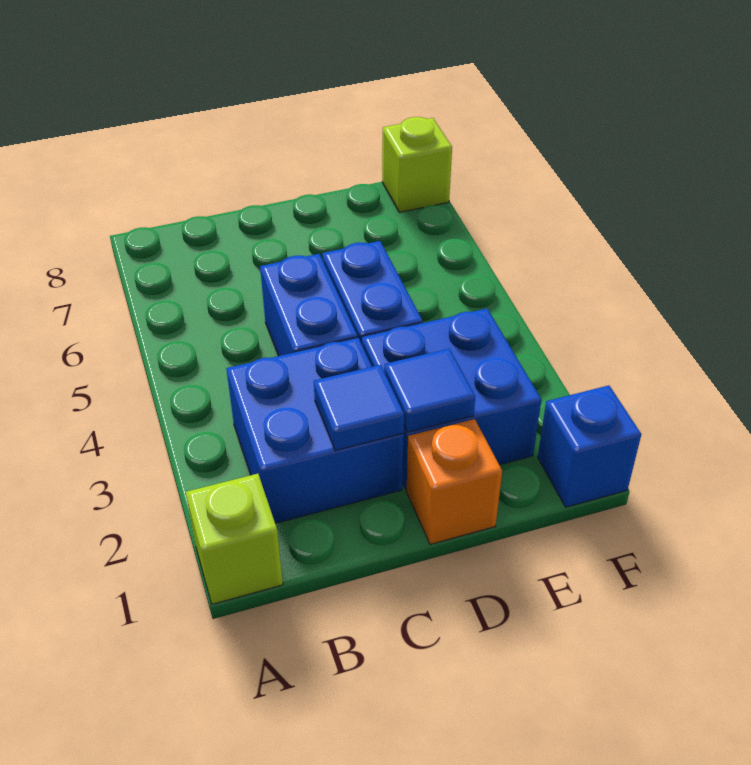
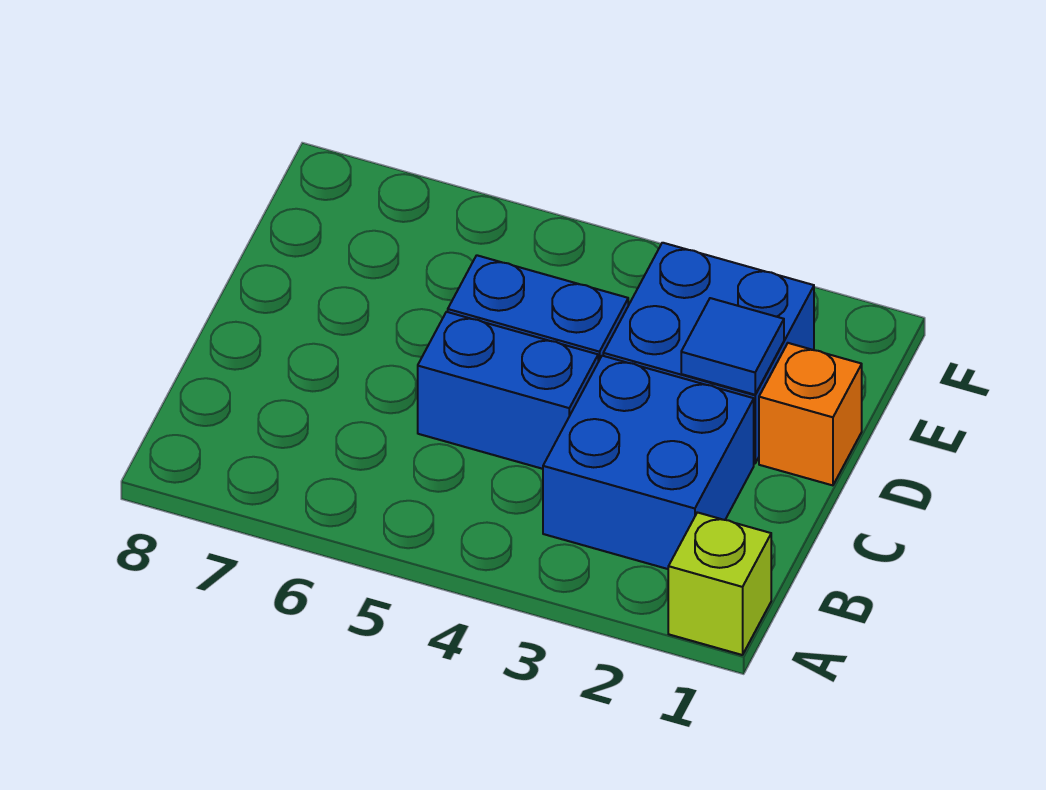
blue 1x1 tile [314,365,404,451] -> none
blue 1x1 brick [538,385,641,507] -> none
lime 1x1 brick [382,117,452,212] -> none

